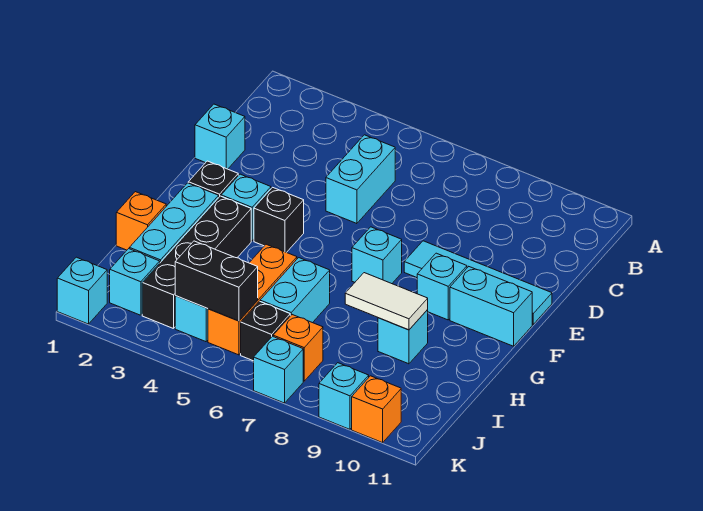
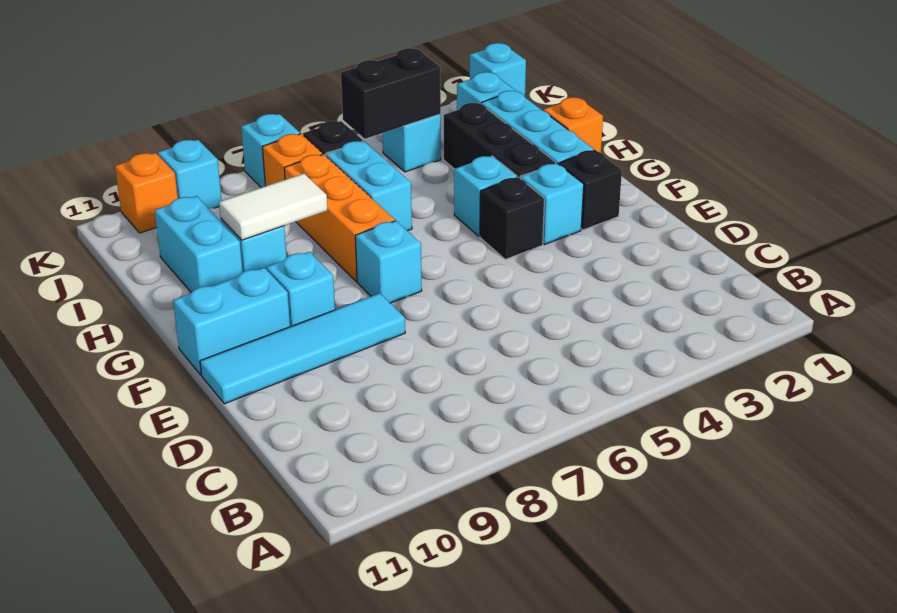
cyan 1x2 brick [326,135,395,224] -> cyan 1x2 brick moved to [155,196,243,292]
cyan 1x1 brick [195,104,245,169] -> cyan 1x1 brick moved to [454,156,517,236]
black 1x4 brick [142,196,251,329] -> black 1x3 brick [444,103,556,178]
orange 1x3 brick [208,244,297,355] -> orange 1x3 brick moved to [284,154,395,282]

